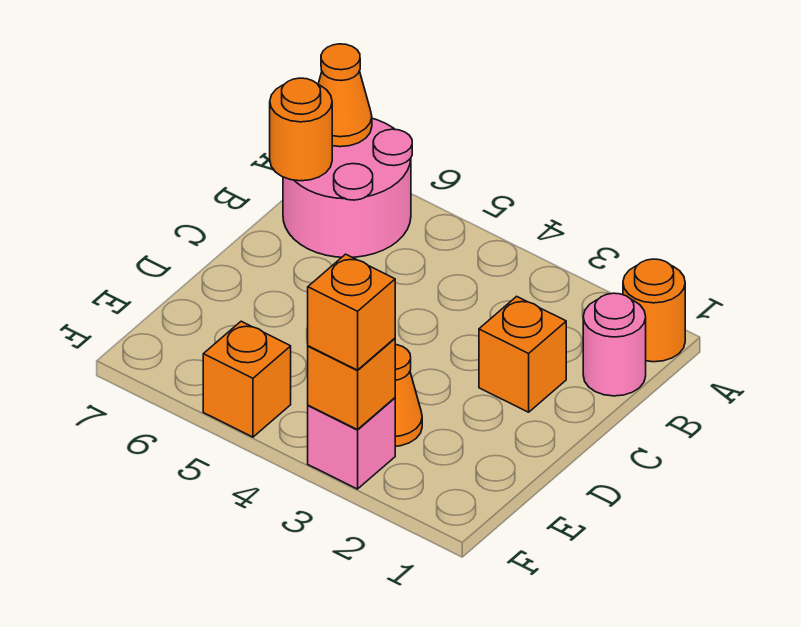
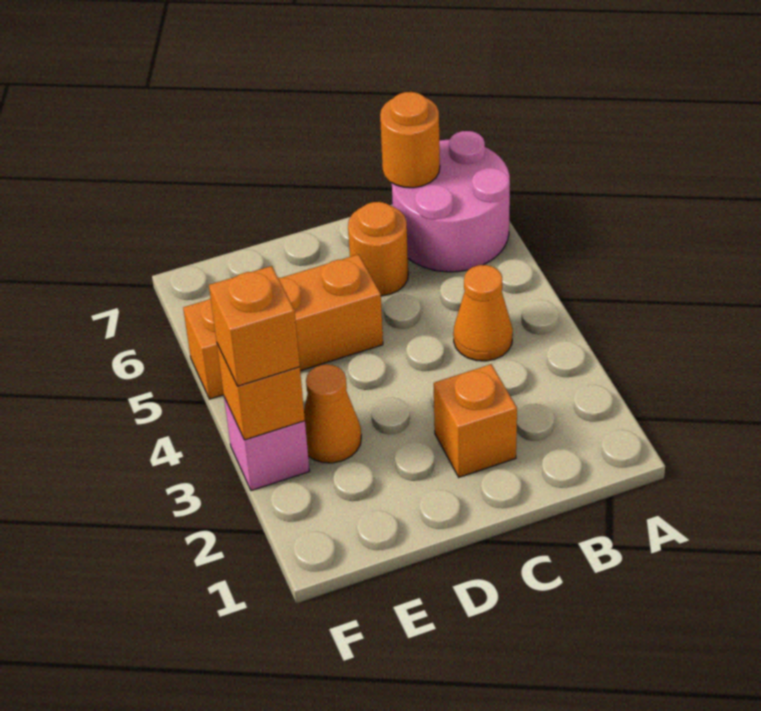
orange 1x1 round brick [623,259,685,362] -> orange 1x1 round brick moved to [348,202,408,296]
orange 1x1 cone [318,44,372,147] -> orange 1x1 cone moved to [453,265,513,361]
pink 1x1 round brick [583,293,646,396] -> none
orange 1x1 brick [203,321,291,437] -> orange 1x3 brick [183,254,383,399]

